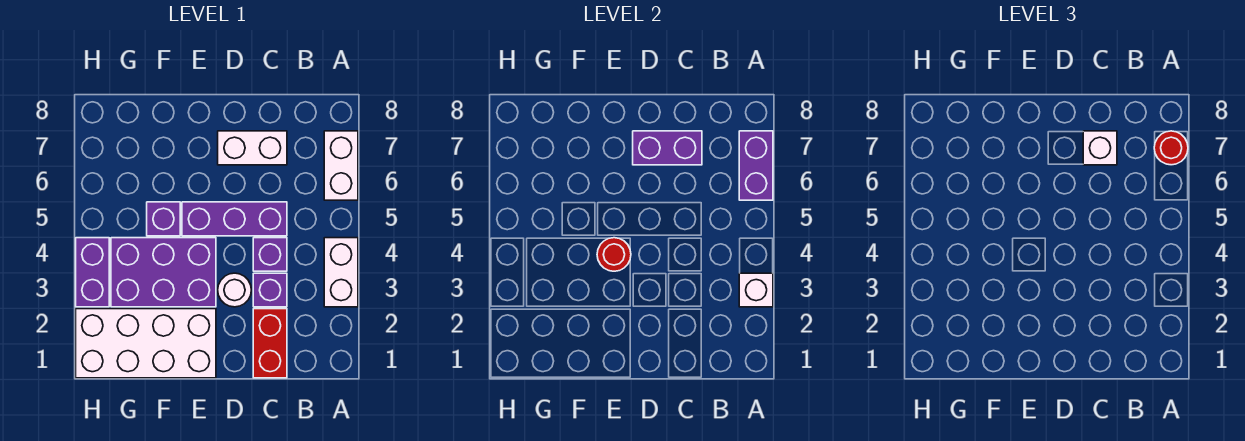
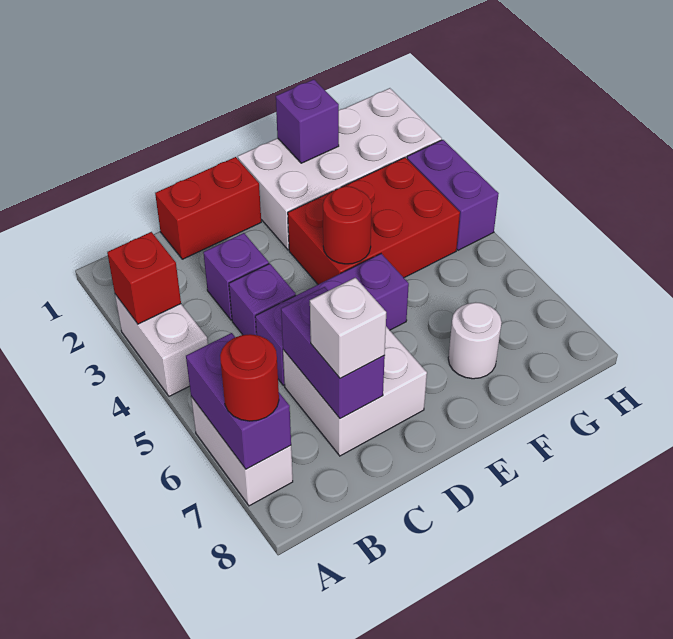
white 1x1 brick [739,273,773,307] -> red 1x1 brick [107,232,181,324]
red 1x2 brick [253,309,287,378] -> red 1x2 brick turned to [155,157,261,259]
white 1x2 brick [218,131,287,165] -> white 2x2 brick [283,327,427,456]
purple 1x2 brick [633,131,702,165] -> purple 1x2 brick turned to [281,287,385,418]
white 1x1 round brick [218,273,251,307] -> white 1x1 round brick moved to [448,302,502,379]
purple 2x3 brick [111,238,216,307] -> red 2x3 brick [288,158,460,284]
purple 1x1 brick [147,202,180,236] -> purple 1x1 brick moved to [276,79,339,163]

